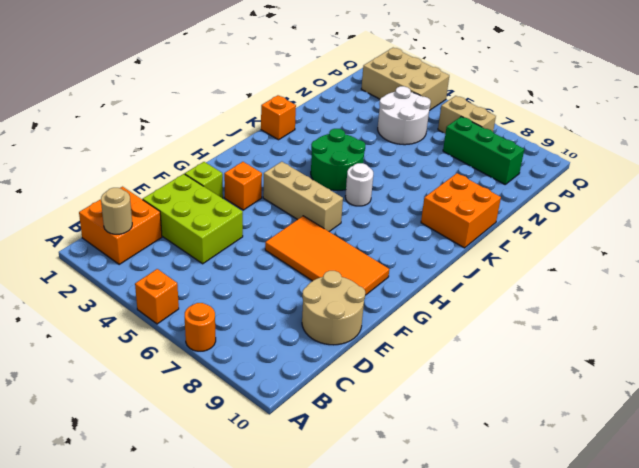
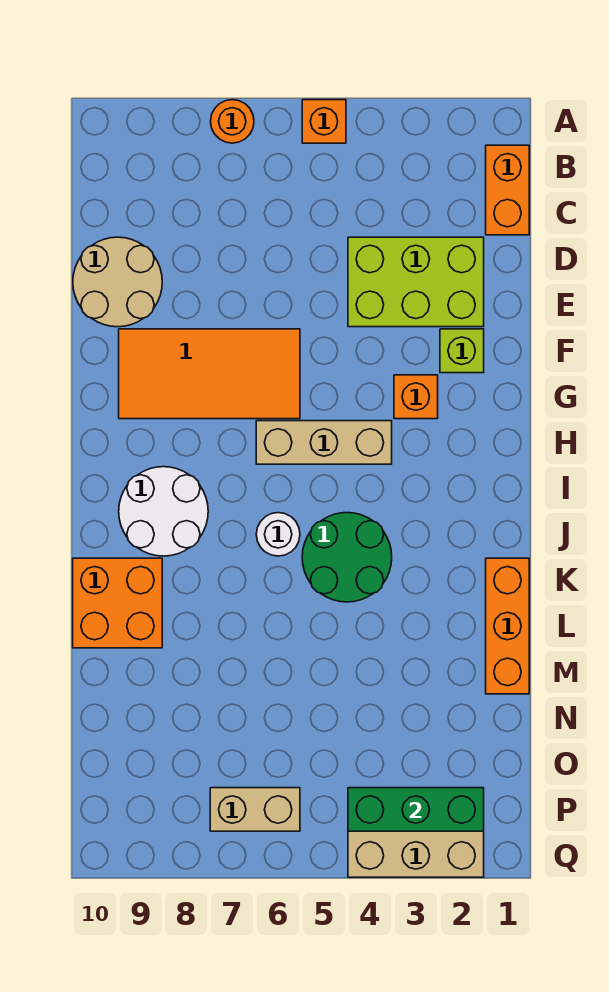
orange 2x2 brick [79,187,162,264] -> orange 1x2 brick [486,145,529,235]
tan 1x1 round brick [101,188,132,234] -> none
orange 1x1 brick [261,95,296,140] -> orange 1x3 brick [486,558,529,694]
white 2x2 round brick [378,86,431,145] -> white 2x2 round brick moved to [119,467,208,556]
green 1x3 brick [443,117,524,184] -> green 1x3 brick moved to [348,788,484,831]

